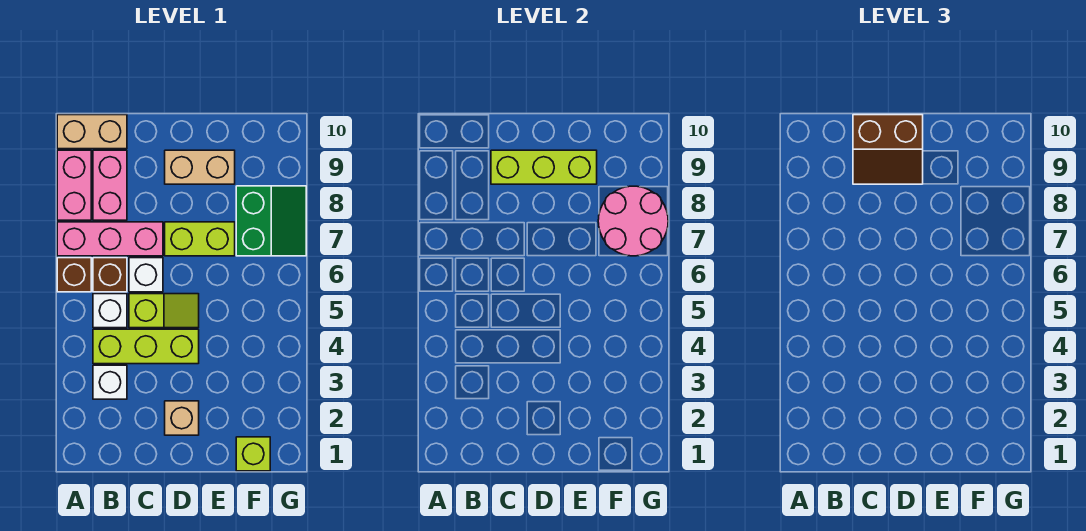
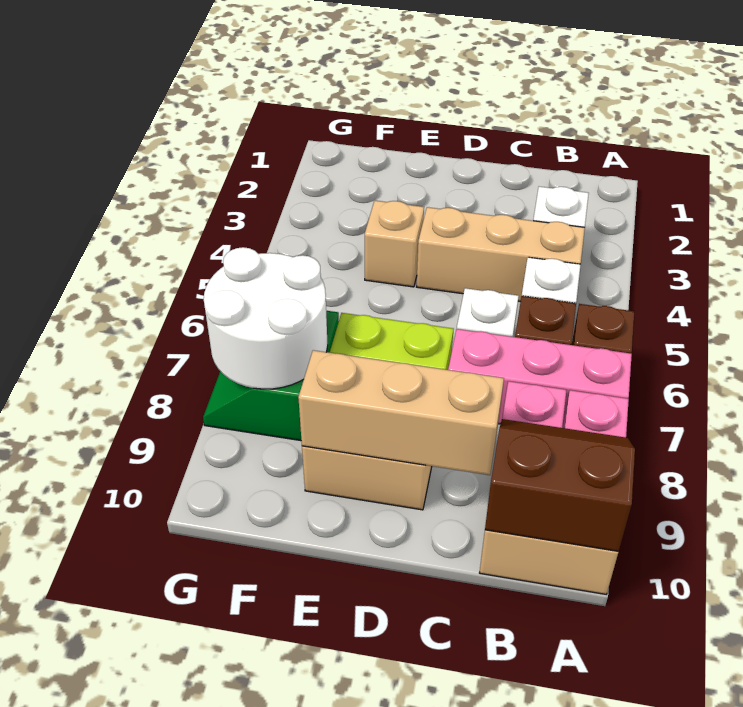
lime 1x3 brick [93,329,199,364] -> tan 1x3 brick [417,207,585,302]
lime 1x2 slope [129,294,199,328] -> none
lime 1x3 brick [491,150,597,184] -> tan 1x3 brick [298,350,504,475]
brown 2x2 slope [853,115,923,184] -> brown 2x2 slope moved to [485,419,635,551]
tan 1x1 brick [165,401,199,435] -> tan 1x1 brick moved to [365,201,424,287]
lime 1x1 brick [236,437,270,471] -> none
pink 2x2 round brick [598,186,668,256] -> white 2x2 round brick [204,247,328,389]

